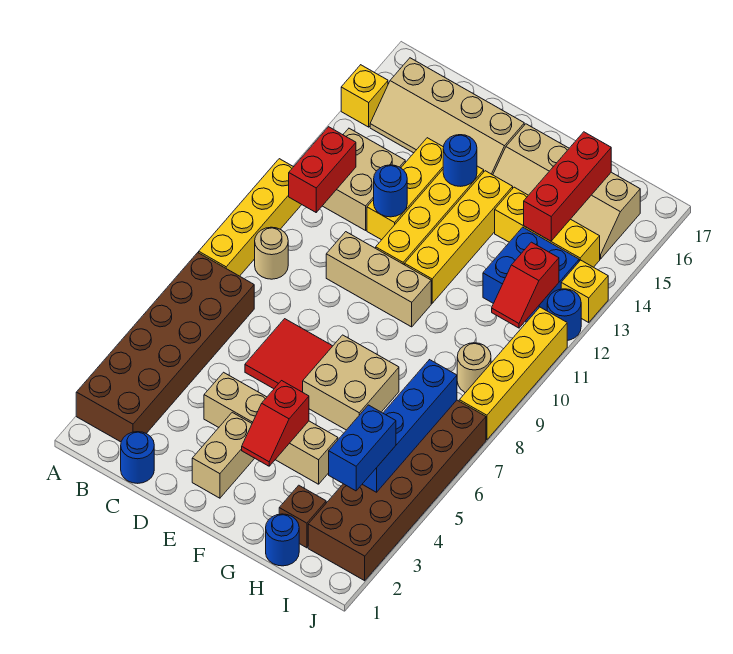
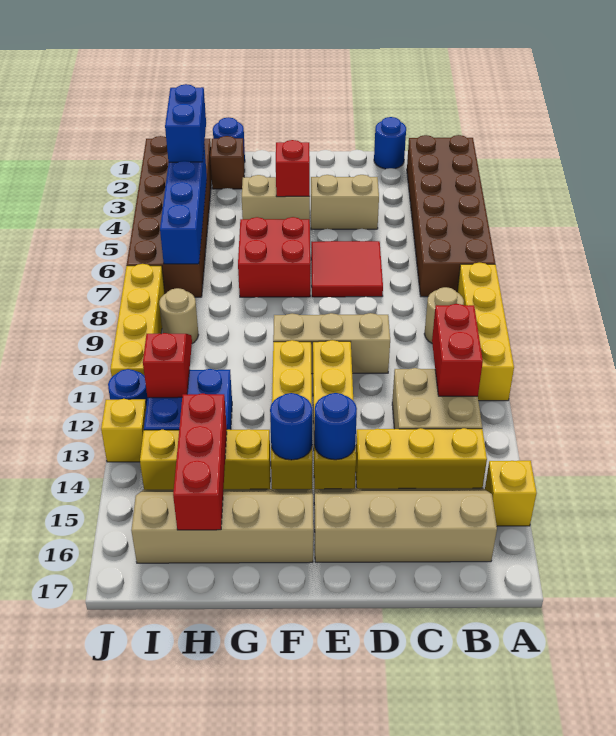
yellow 1x3 brick [367,138,444,240] -> yellow 1x3 brick turned to [356,428,487,489]
blue 1x1 round brick [374,165,407,217] -> blue 1x1 round brick moved to [270,393,312,460]
tan 1x2 brick [192,412,255,498] -> none
tan 2x2 brick [303,335,399,430] -> red 2x2 brick [238,217,310,297]

